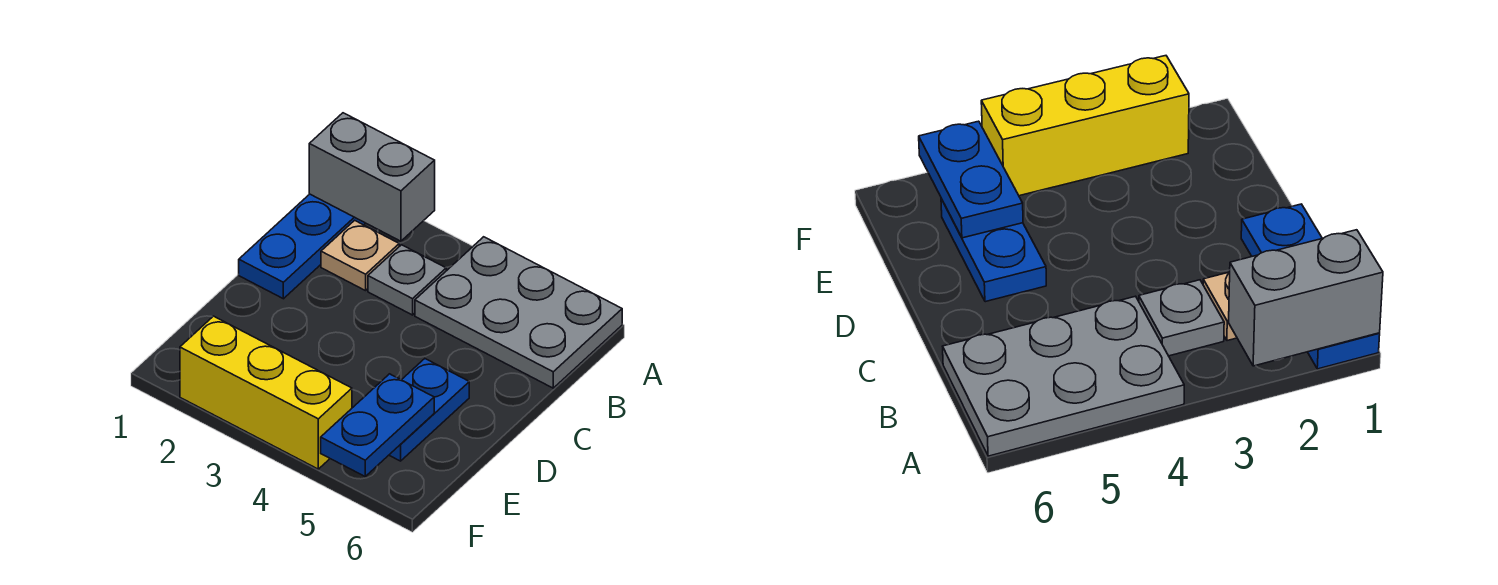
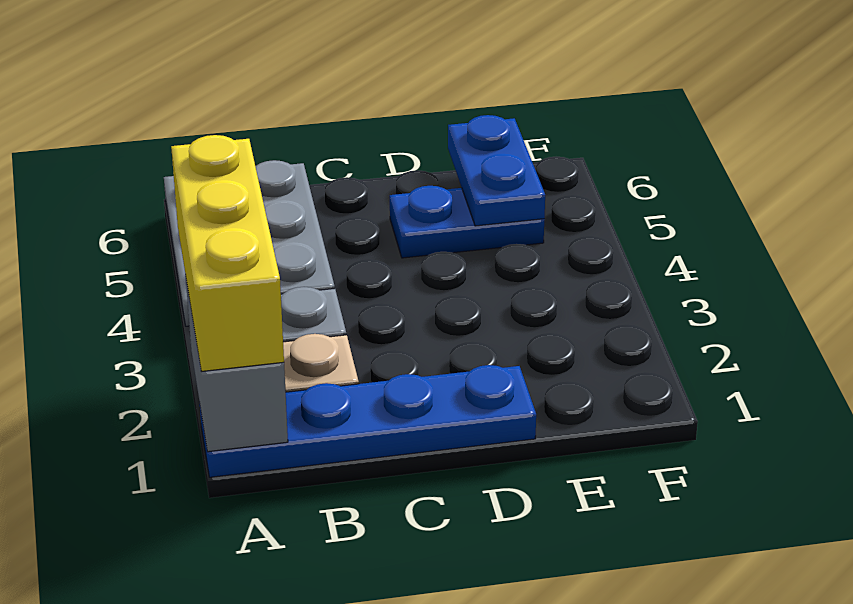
blue 1x3 plate [239,194,365,299] -> blue 1x4 plate [200,365,536,477]
blue 1x2 plate [321,374,434,476] -> blue 1x2 plate turned to [448,115,545,226]
yellow 1x3 brick [180,316,352,469] -> yellow 1x3 brick moved to [171,135,284,372]

